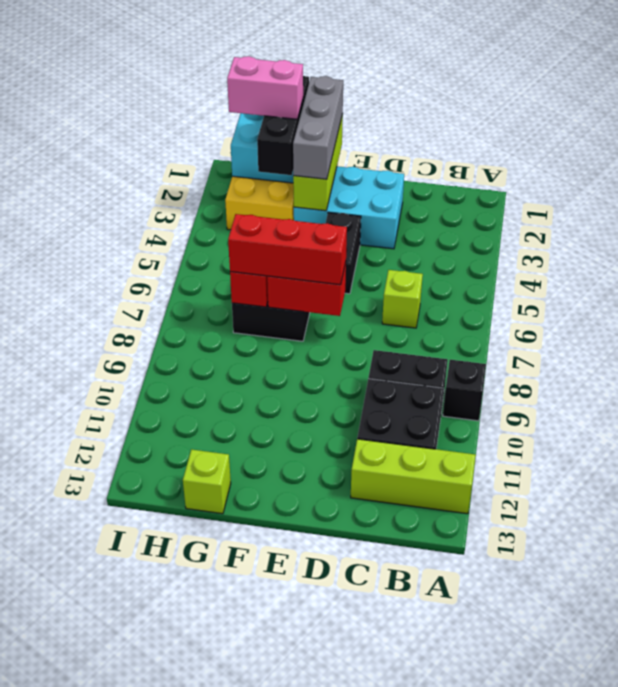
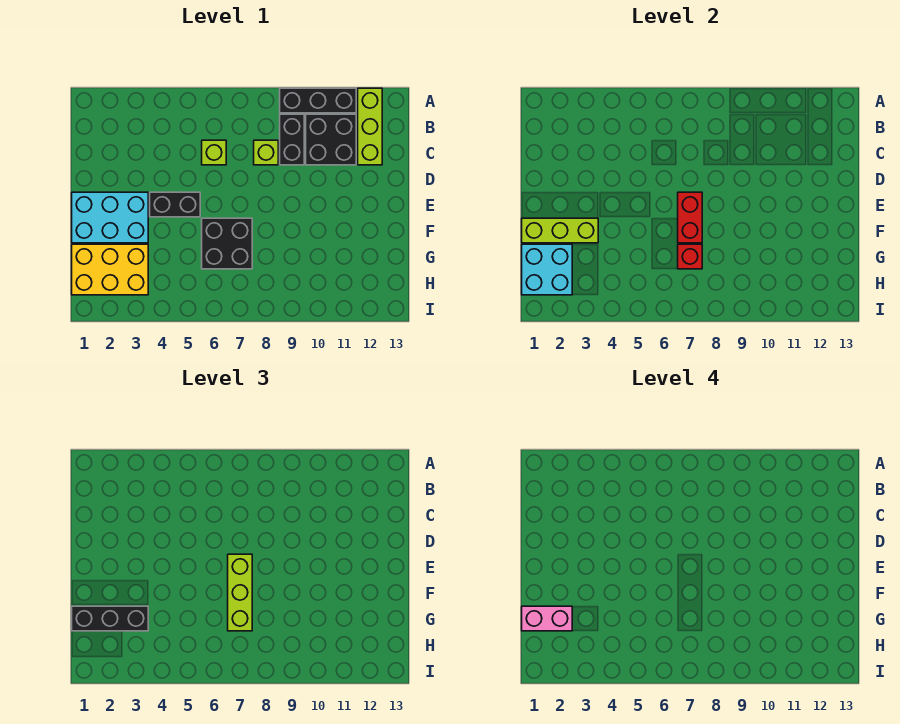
black 1x1 brick [443,360,486,421] -> black 1x3 brick [280,88,356,113]
cyan 2x3 brick [294,166,404,249] -> cyan 2x3 brick turned to [72,192,148,243]
red 1x3 brick [228,214,347,285] -> lime 1x3 brick [228,554,252,631]
grey 1x3 brick [293,76,343,179] -> none
pink 1x2 brick [227,56,303,119] -> pink 1x2 brick turned to [522,606,572,631]
lime 1x1 brick [183,449,231,514] -> lime 1x1 brick moved to [254,140,278,165]

